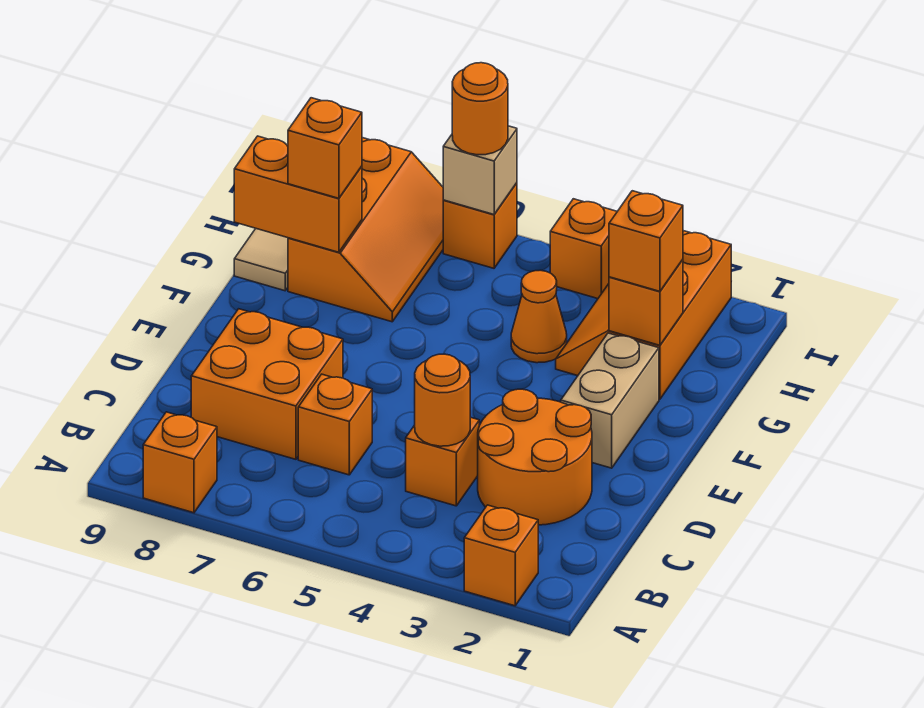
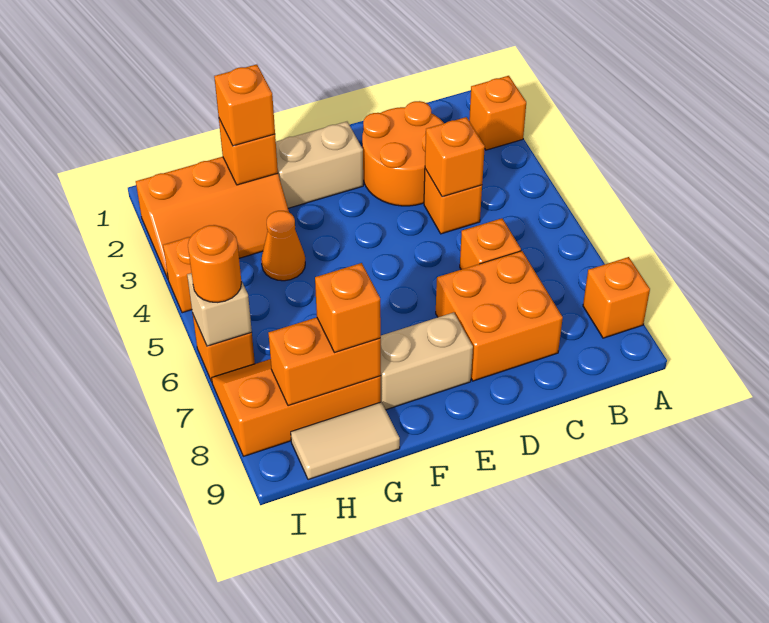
orange 1x1 round brick [415,354,470,446] -> orange 1x1 brick [425,117,485,197]
none -> tan 1x2 brick [380,312,473,410]
orange 1x2 brick [234,136,362,252] -> orange 1x2 brick turned to [268,317,381,406]

